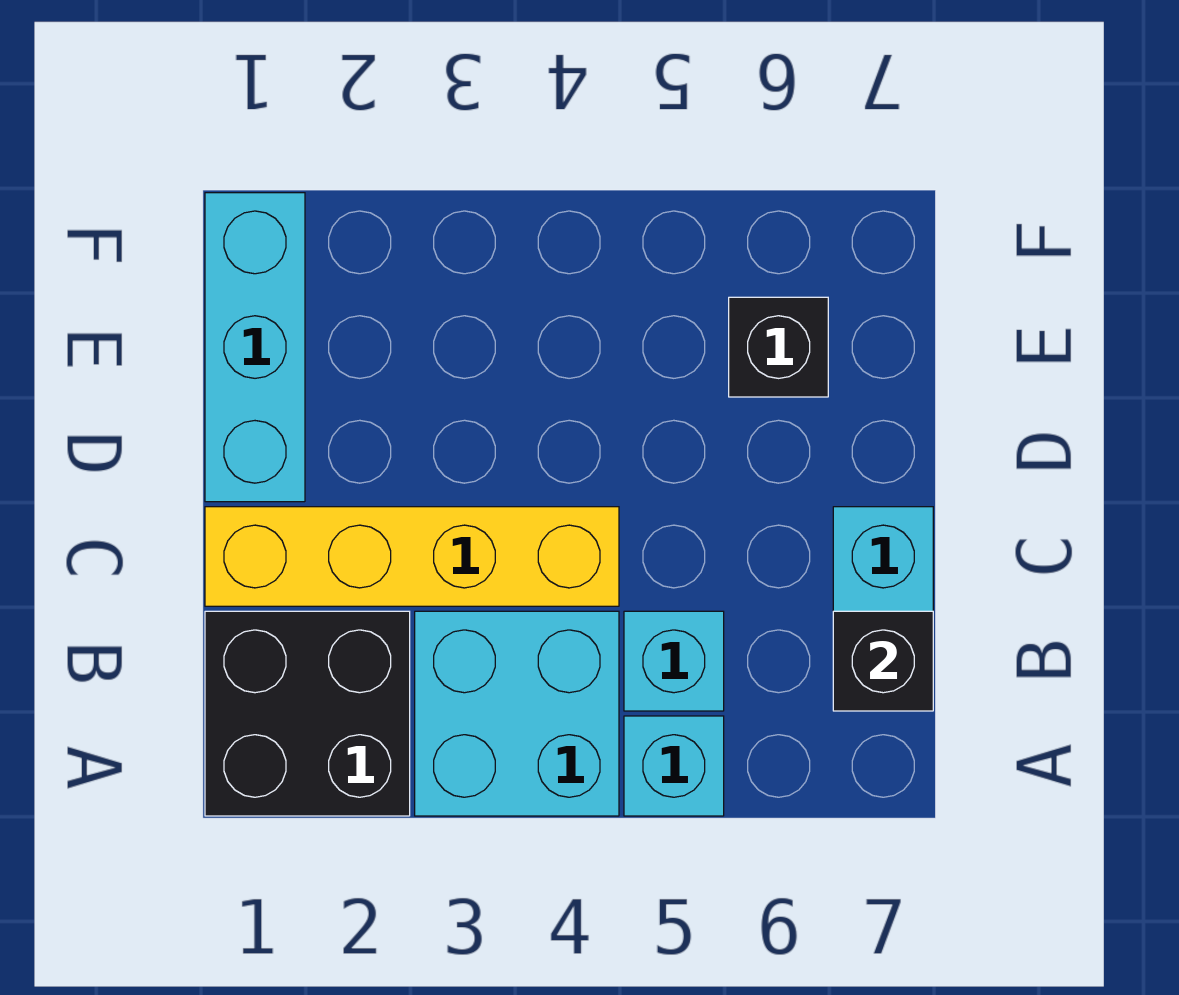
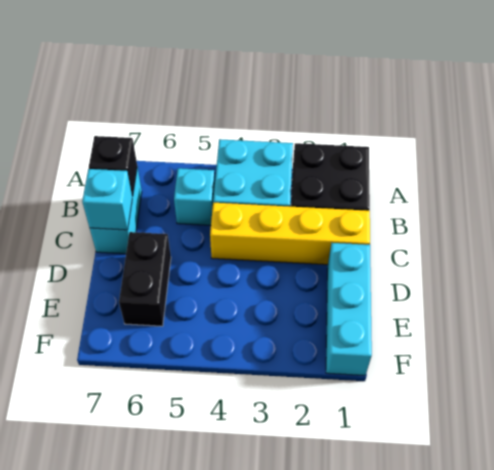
cyan 1x1 brick [624,716,724,816] -> cyan 1x1 brick moved to [82,169,132,230]
black 1x1 brick [729,297,828,397] -> black 1x2 brick [119,232,171,326]

